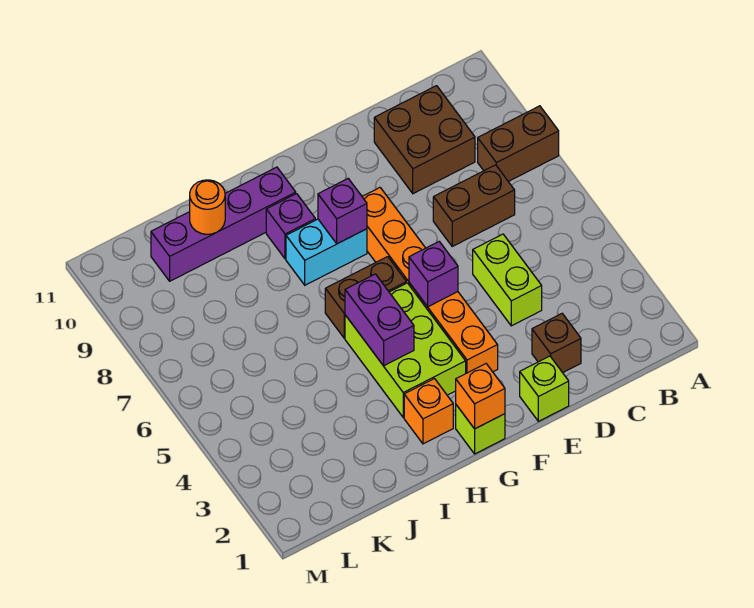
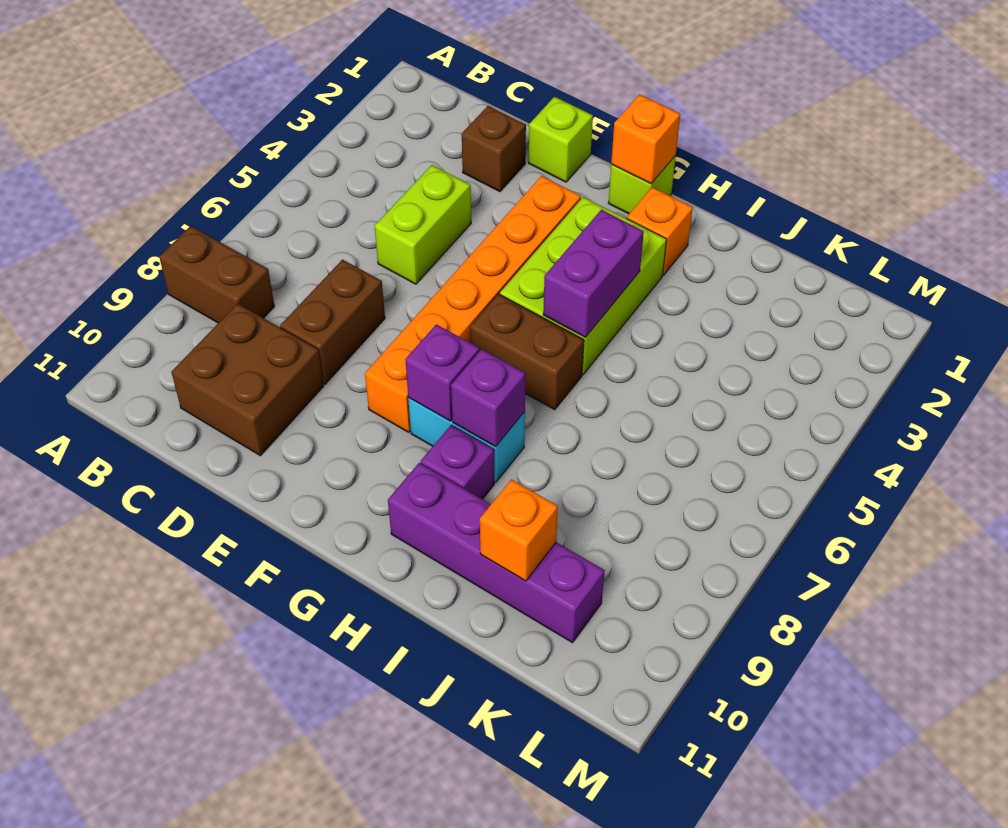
brown 1x2 brick [433,165,515,246] -> brown 1x2 brick turned to [280,260,385,384]
purple 1x1 brick [409,242,458,307] -> purple 1x1 brick moved to [451,349,526,447]
orange 1x1 round brick [190,180,225,234] -> orange 1x1 brick [480,479,558,581]

